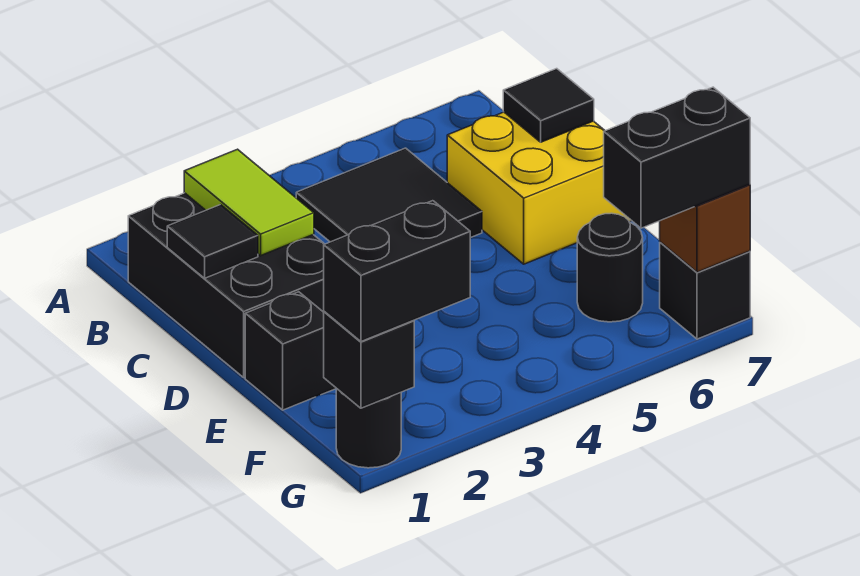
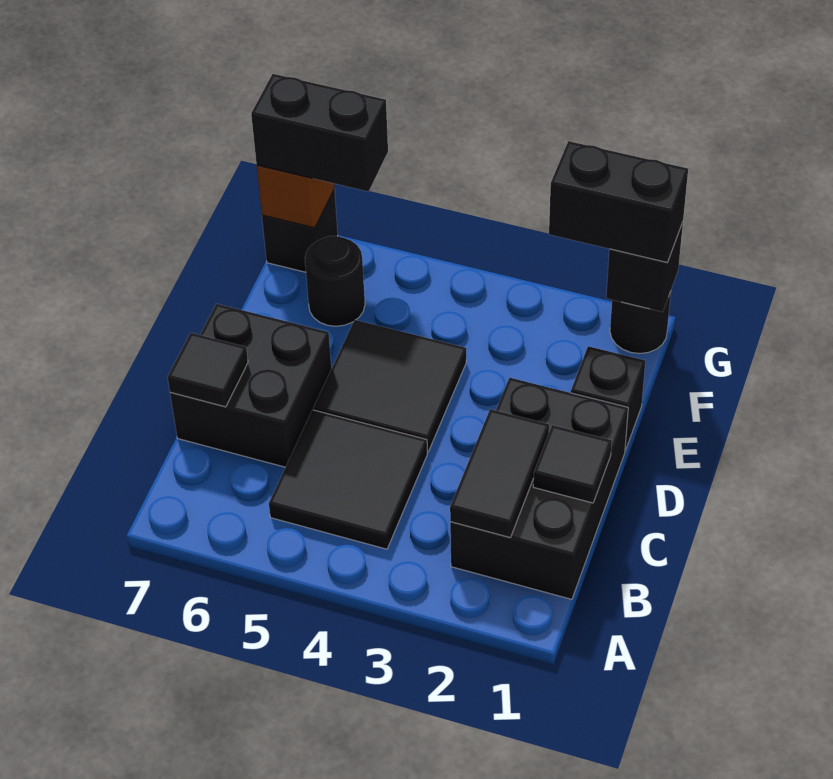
lime 1x2 tile [184,149,314,256] -> black 1x2 tile [450,409,549,537]
yellow 2x2 brick [447,112,632,264] -> black 2x2 brick [170,304,331,467]
none -> black 2x2 tile [314,320,466,452]

